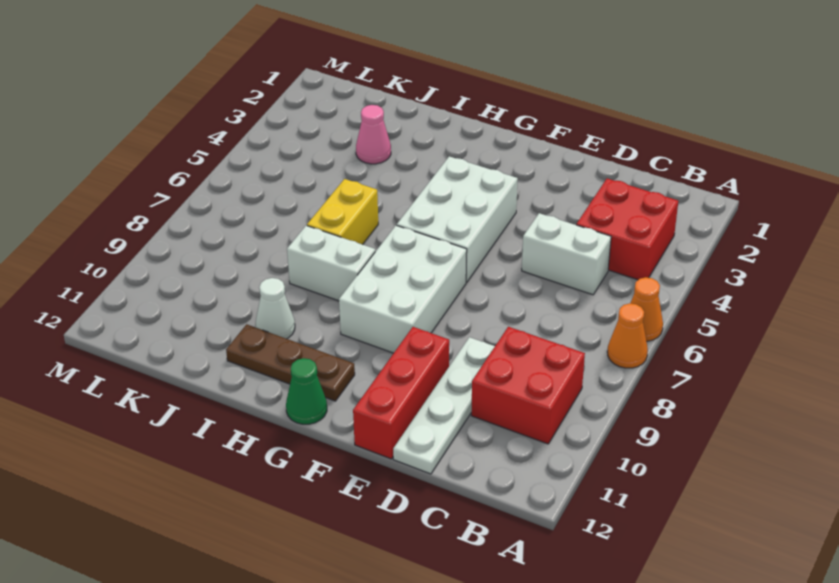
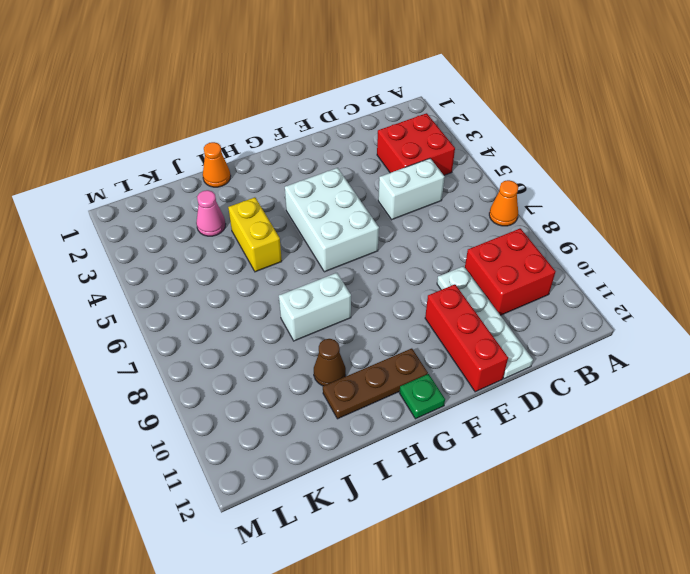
orange 1x1 cone [631,277,663,341] -> orange 1x1 cone moved to [203,142,231,187]
white 2x3 brick [339,225,467,353] -> none
green 1x1 cone [286,358,327,424] -> green 1x1 plate [400,374,445,419]
yellow 1x2 brick [307,179,378,245] -> yellow 1x2 brick moved to [228,197,282,272]
white 1x1 cone [256,278,295,339] -> brown 1x1 cone [314,339,346,386]

